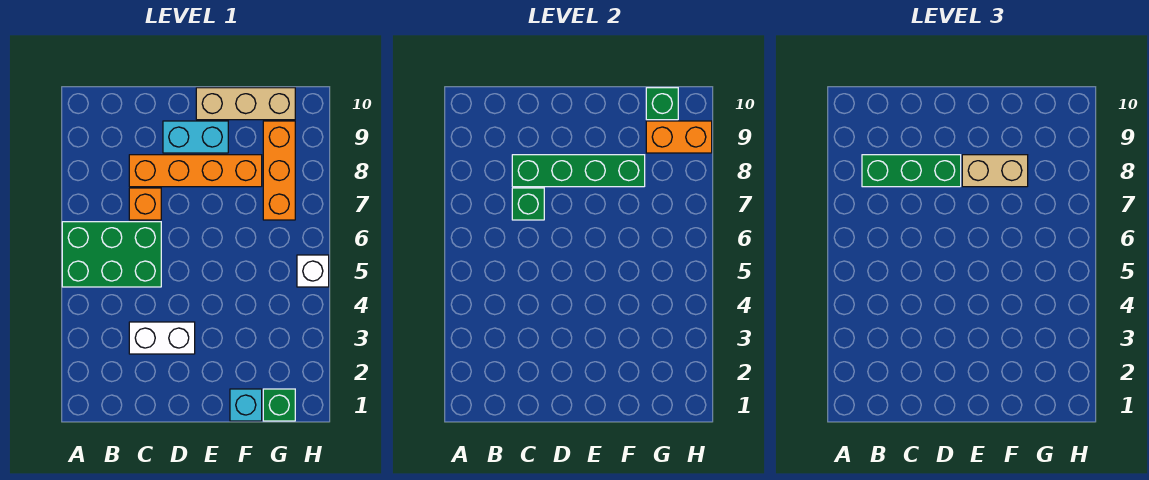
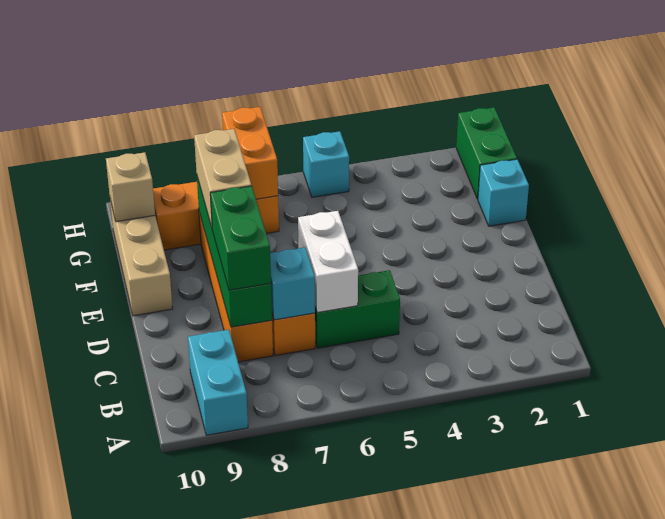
green 2x3 brick [62,222,161,287] -> green 1x2 brick [315,270,400,348]
green 1x3 brick [862,155,961,187] -> green 1x2 brick [210,186,271,290]
white 1x2 brick [129,322,195,354] -> white 1x2 brick moved to [298,211,358,313]
green 1x1 brick [512,188,544,220] -> cyan 1x1 brick [270,247,315,320]
cyan 1x2 brick [163,121,228,153] -> cyan 1x2 brick moved to [188,330,248,435]
green 1x1 brick [263,389,295,421] -> green 1x2 brick [456,107,517,199]
orange 1x2 brick [646,121,712,153] -> orange 1x2 brick moved to [222,107,278,199]
green 1x1 brick [646,88,678,120] -> tan 1x1 brick [106,152,155,222]
white 1x1 brick [297,255,329,287] -> cyan 1x1 brick [303,131,349,197]

